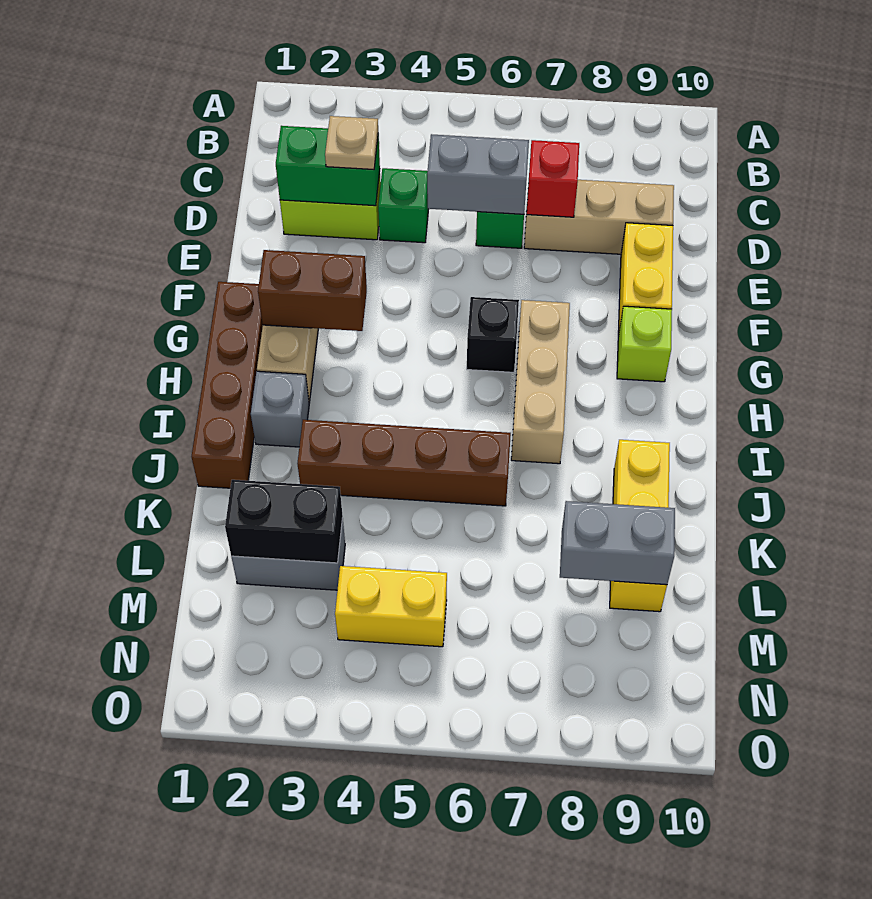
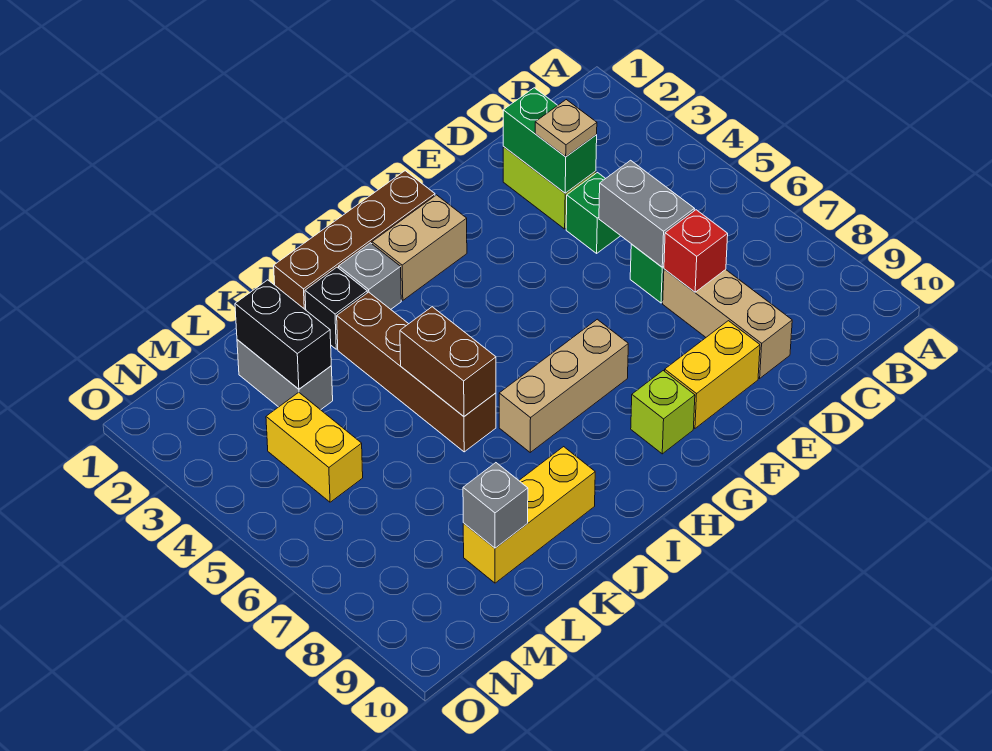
brown 1x2 brick [258,250,367,331] -> brown 1x2 brick moved to [400,307,496,416]
black 1x1 brick [467,297,519,372] -> black 1x1 brick moved to [305,267,367,349]
grey 1x2 brick [560,501,675,585] -> grey 1x1 brick [463,463,528,548]

